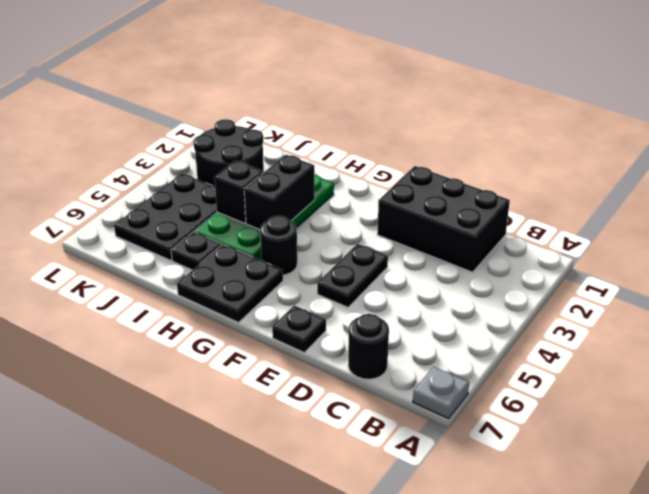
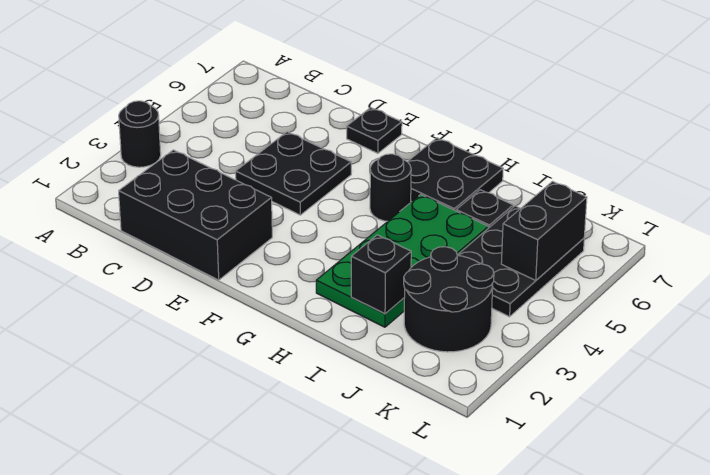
grey 1x1 plate [413,367,469,419] -> none
black 1x1 round brick [348,314,389,379] -> black 1x1 round brick moved to [119,101,161,167]
black 1x2 plate [317,244,388,307] -> black 2x2 plate [236,132,351,215]
black 1x2 brick [244,155,315,230] -> black 1x2 brick moved to [501,181,587,280]
black 1x1 brick [214,160,264,223] -> black 1x1 brick moved to [351,235,411,314]

